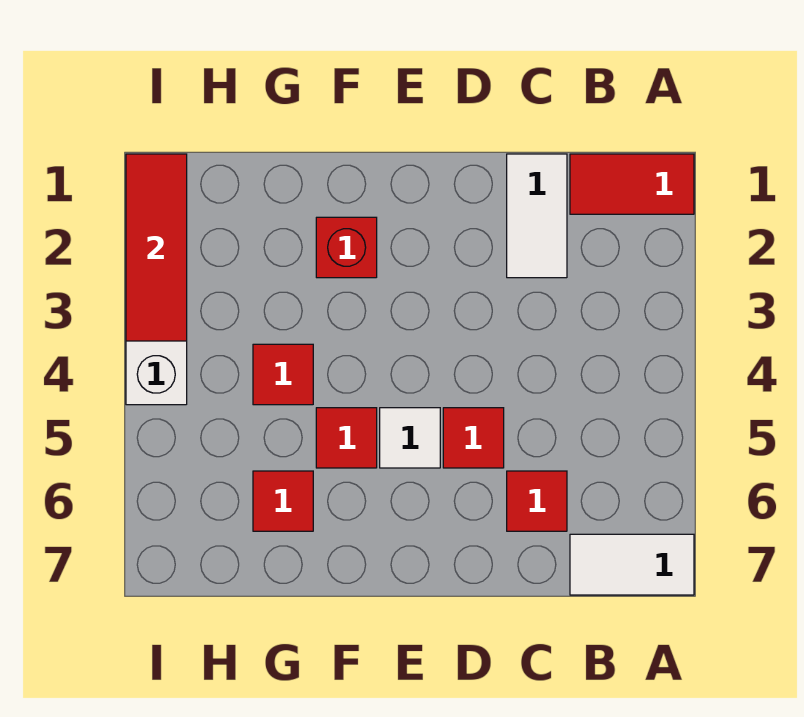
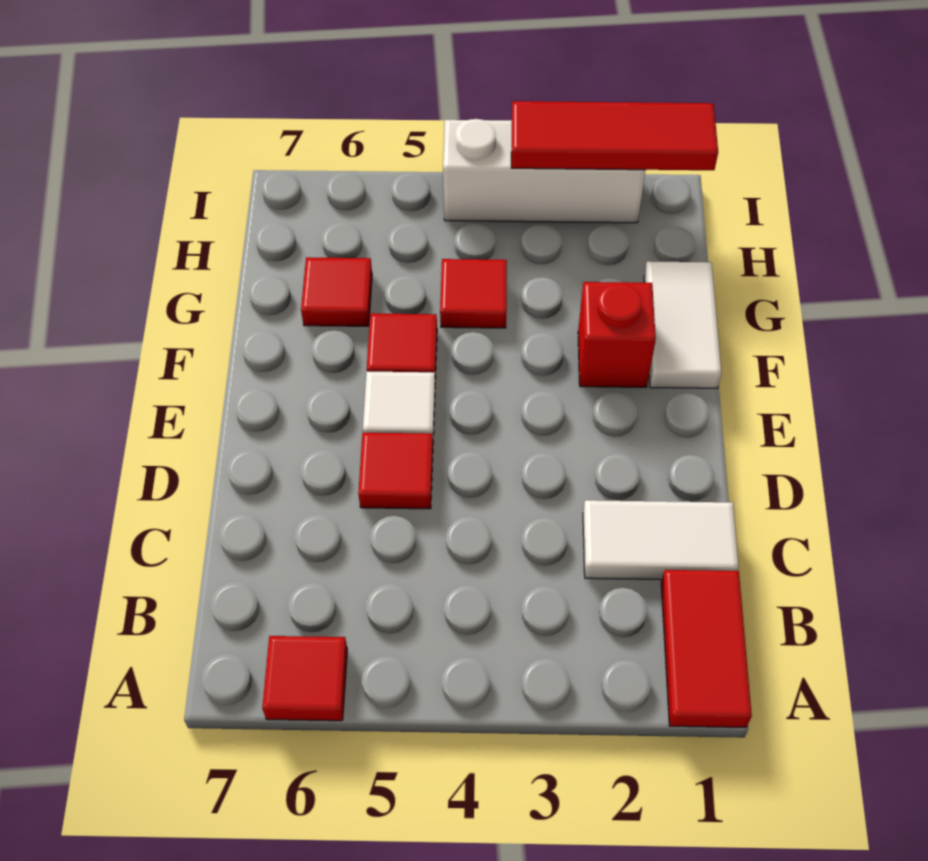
white 1x2 tile [570,534,694,595] -> white 1x2 tile moved to [644,261,721,388]
red 1x1 tile [507,471,567,531] -> red 1x1 tile moved to [262,636,347,721]

